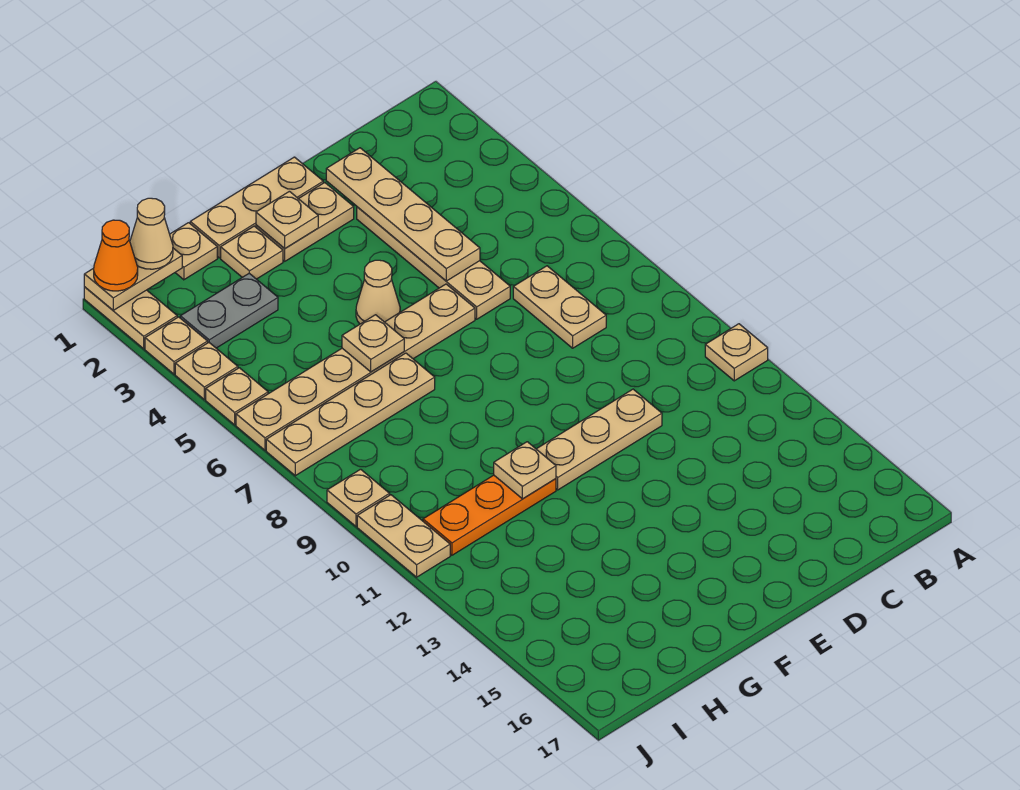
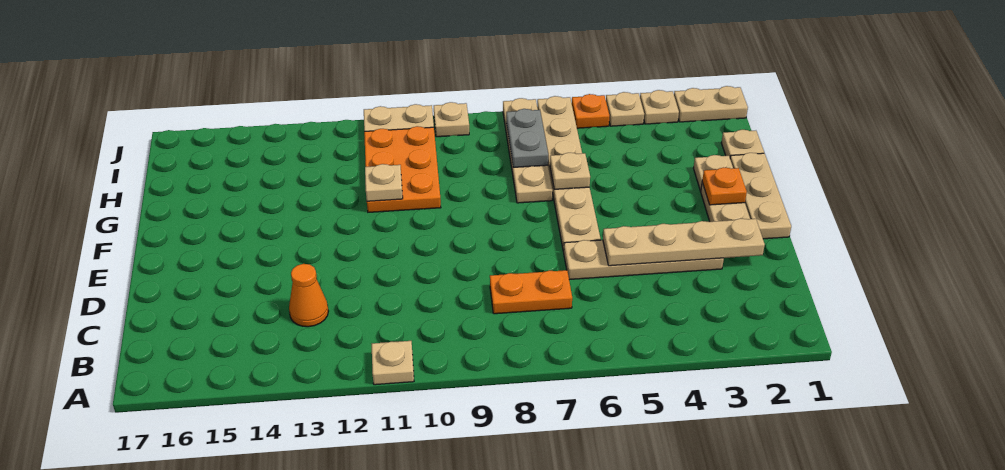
tan 1x2 plate [513,266,606,348] -> orange 1x2 plate [490,270,572,314]
tan 1x3 plate [537,389,662,490] -> none
tan 1x1 plate [256,191,318,249] -> orange 1x1 plate [702,167,747,205]
tan 1x1 cone [356,260,400,324] -> none
orange 1x3 plate [423,475,556,555] -> orange 2x3 plate [364,126,441,212]
grey 1x2 plate [180,273,278,348] -> grey 1x2 plate moved to [506,109,548,167]
tan 1x2 plate [84,248,182,310] -> none
tan 1x1 cone [130,198,173,269] -> none
orange 1x1 cone [94,220,138,291] -> orange 1x1 cone moved to [289,264,328,327]
tan 1x1 plate [206,368,268,425] -> orange 1x1 plate [572,94,609,128]

